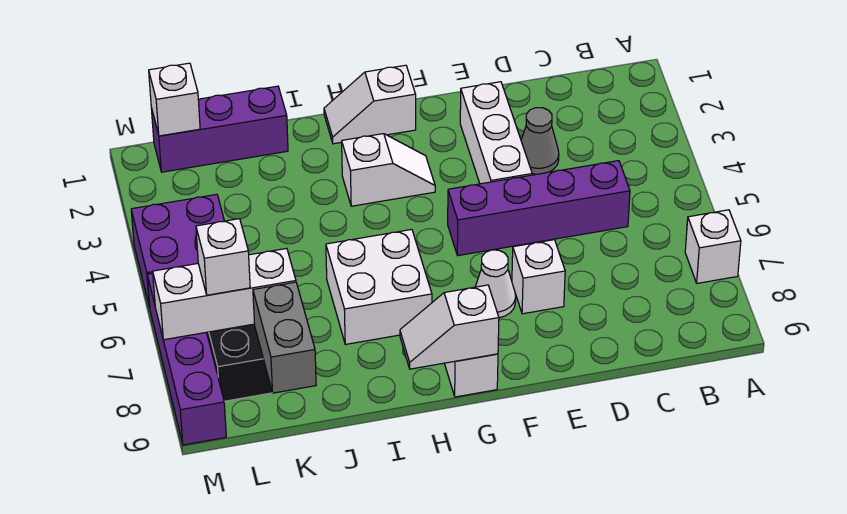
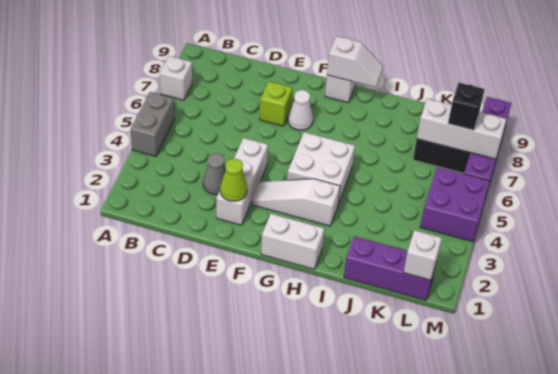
purple 1x4 brick [448,161,630,256] -> none
none -> lime 1x1 cone [220,159,247,201]
white 1x1 brick [512,240,565,314] -> lime 1x1 brick [260,81,292,126]
white 1x2 slope [324,65,416,144] -> white 1x2 brick [261,214,324,269]
white 1x2 slope [342,134,435,206] -> white 1x3 slope [252,179,340,226]
white 2x2 brick [326,229,432,344] -> white 2x2 brick moved to [287,132,355,204]
grey 1x2 brick [253,282,316,393] -> grey 1x2 brick moved to [131,92,174,156]
white 1x1 brick [196,219,250,295] -> black 1x1 brick [448,83,485,130]

